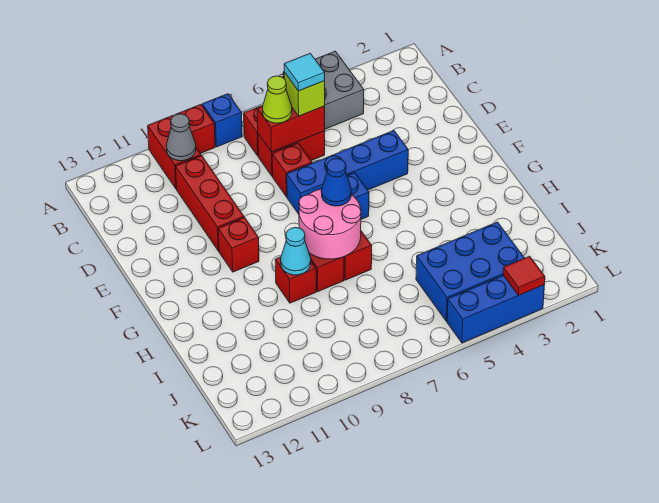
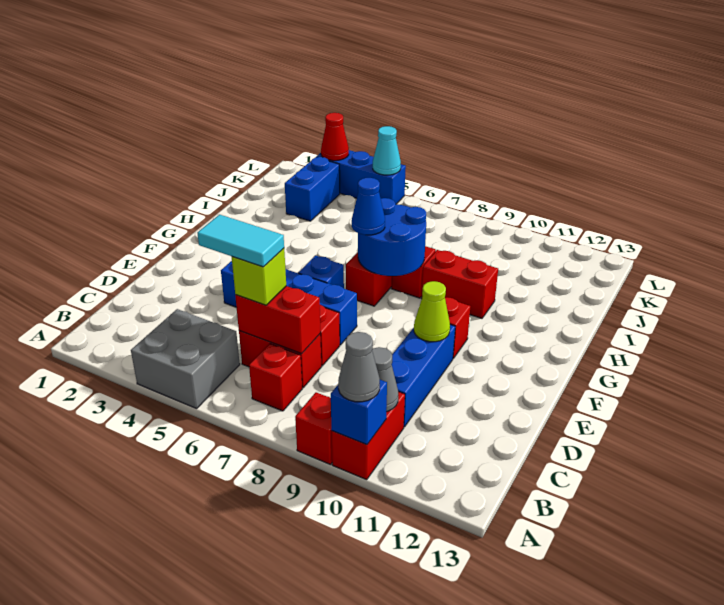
blue 1x1 brick [202,94,242,147] -> blue 1x1 brick moved to [331,380,387,444]
none -> grey 1x1 cone [338,332,380,402]
cyan 1x1 tile [284,53,325,91] -> cyan 1x2 tile [198,215,284,267]
lime 1x1 cone [263,76,292,123] -> lime 1x1 cone moved to [414,281,450,342]
red 1x3 brick [176,156,244,251] -> blue 1x3 brick [392,325,455,427]
pink 2x2 round brick [299,189,361,259] -> blue 2x2 round brick [358,198,426,276]
red 1x1 brick [275,257,316,303] -> red 1x2 brick [421,250,498,318]
cyan 1x1 cone [281,227,311,275] -> cyan 1x1 cone moved to [373,126,401,175]
blue 2x3 brick [416,222,524,321] -> blue 1x2 brick [285,157,340,221]
red 1x1 tile [503,256,545,295] -> red 1x1 cone [321,113,349,161]

